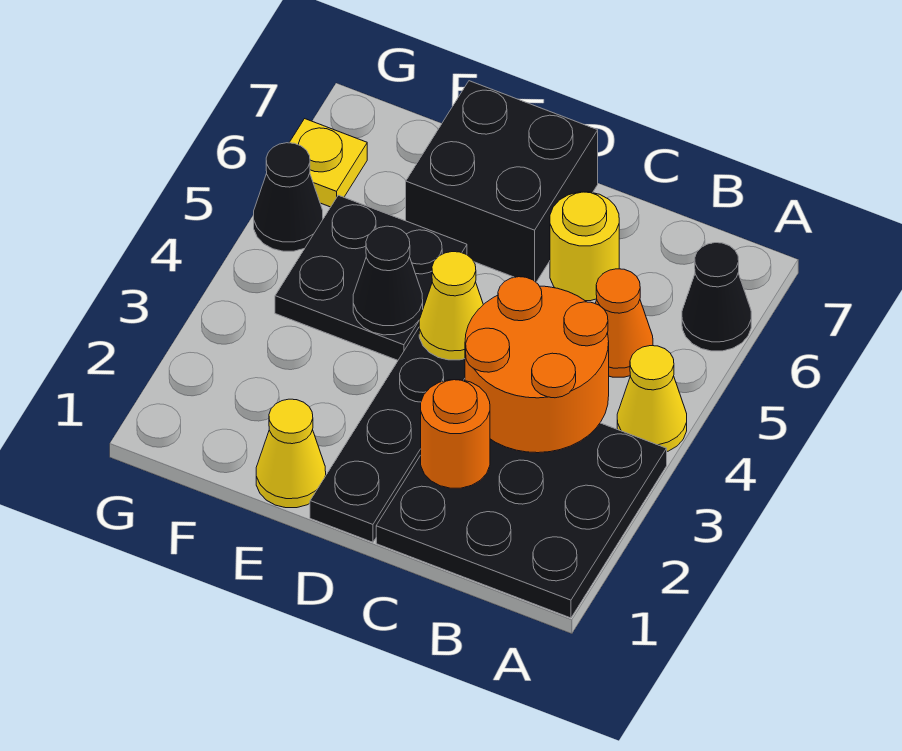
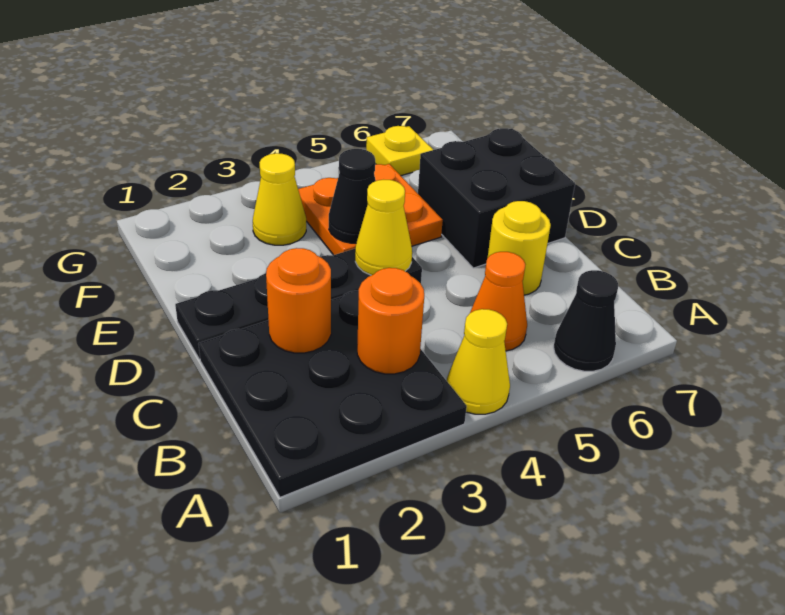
orange 2x2 round brick [465,277,609,453] -> orange 1x1 round brick [357,268,424,374]
yellow 1x1 cone [256,399,326,508] -> yellow 1x1 cone moved to [253,153,306,245]
black 2x2 plate [275,195,467,360] -> orange 2x2 plate [298,164,443,255]
black 1x1 cone [254,143,323,251] -> none

